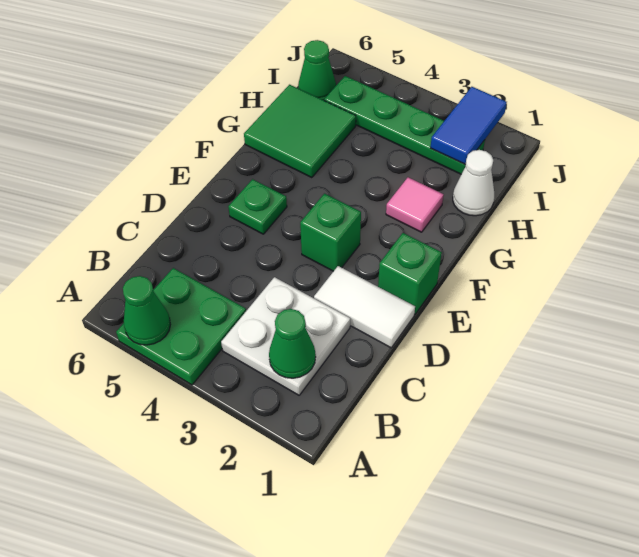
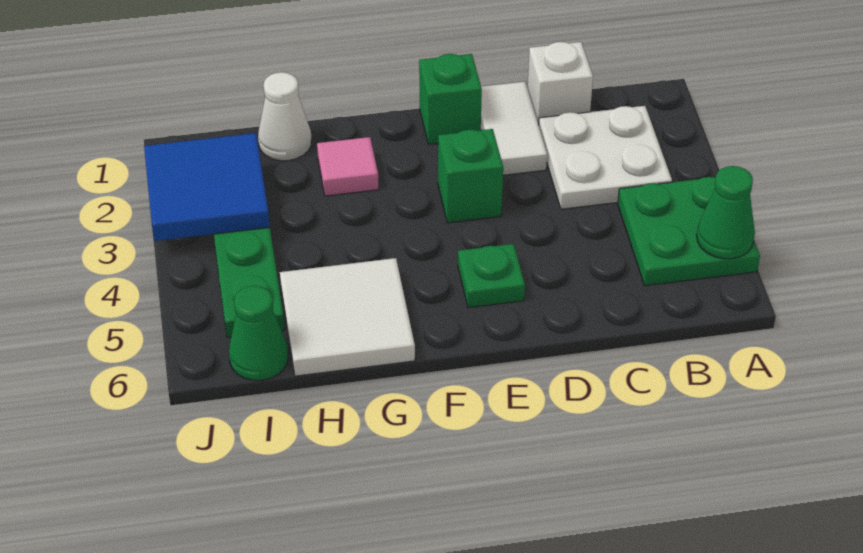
green 1x1 cone [269,309,316,378] -> none
none -> white 1x1 brick [528,42,593,125]
green 2x2 tile [244,85,356,178] -> white 2x2 tile [280,258,415,376]
blue 1x2 tile [430,87,507,164] -> blue 2x2 tile [144,133,270,241]

